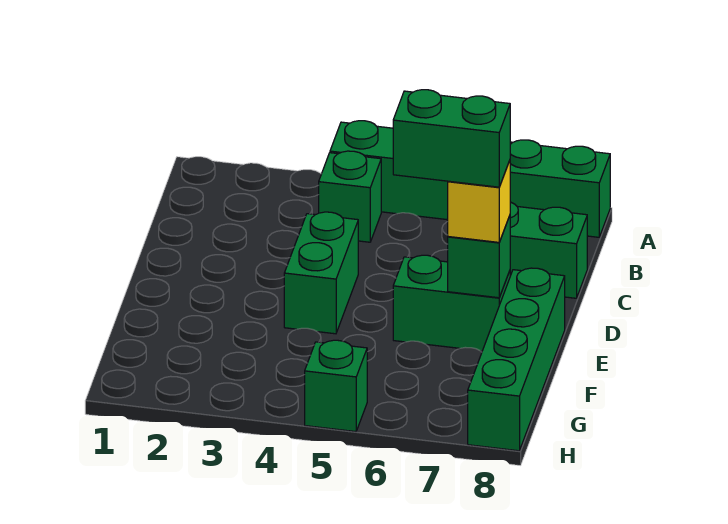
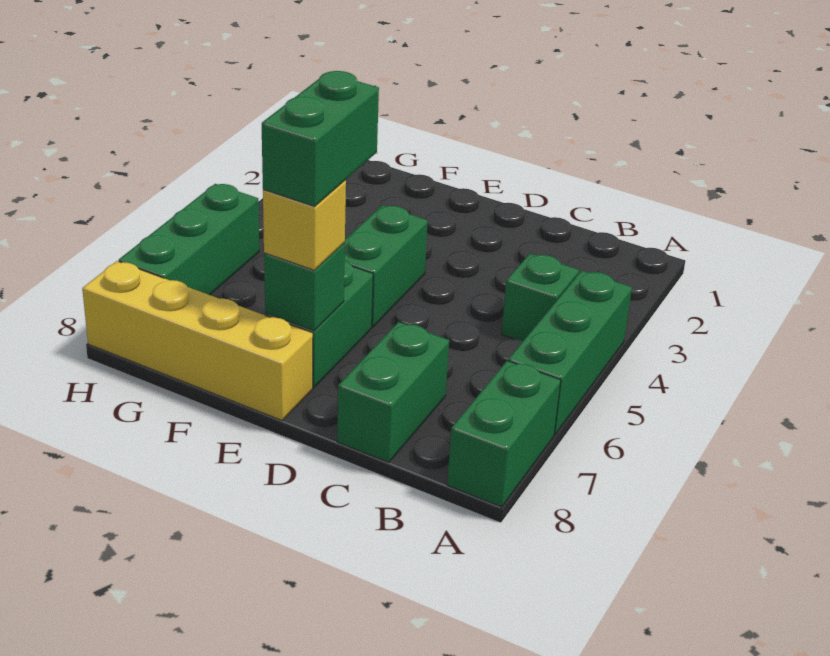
green 1x2 brick [284,212,358,334] -> green 1x2 brick turned to [345,205,428,327]
green 1x4 brick [468,268,565,451] -> yellow 1x4 brick [82,261,313,420]
green 1x1 brick [305,340,367,432] -> green 1x3 brick [119,184,259,295]

